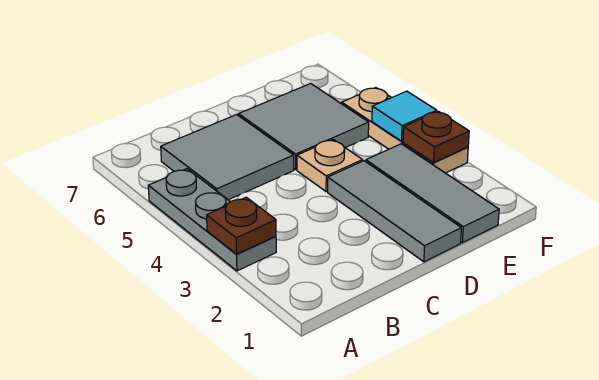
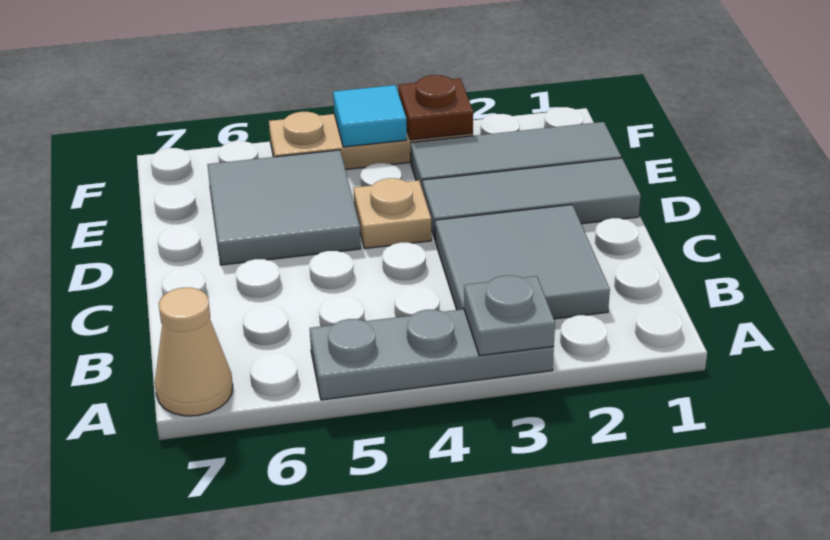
brown 1x1 plate [207,197,276,254] -> grey 1x1 plate [464,275,555,356]
none -> tan 1x1 cone [155,288,233,416]
grey 2x2 tile [161,115,294,200] -> grey 2x2 tile moved to [435,205,610,319]

